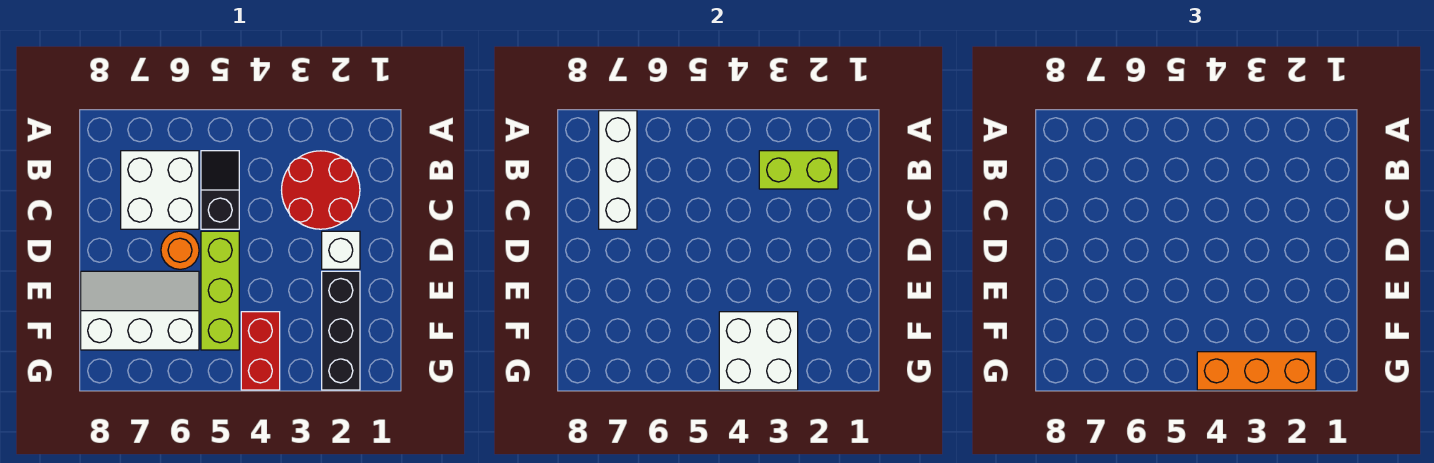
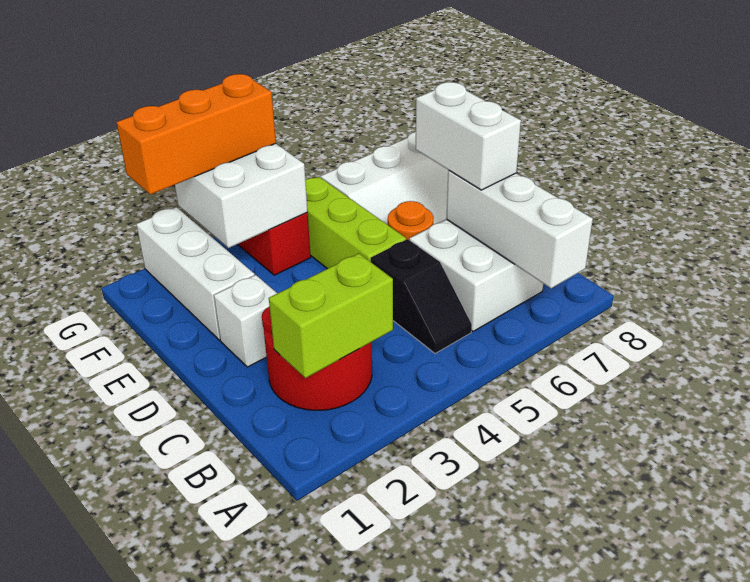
none -> white 1x2 brick [416,82,521,190]
black 1x3 brick [322,271,360,390] -> white 1x3 brick [136,207,254,340]

